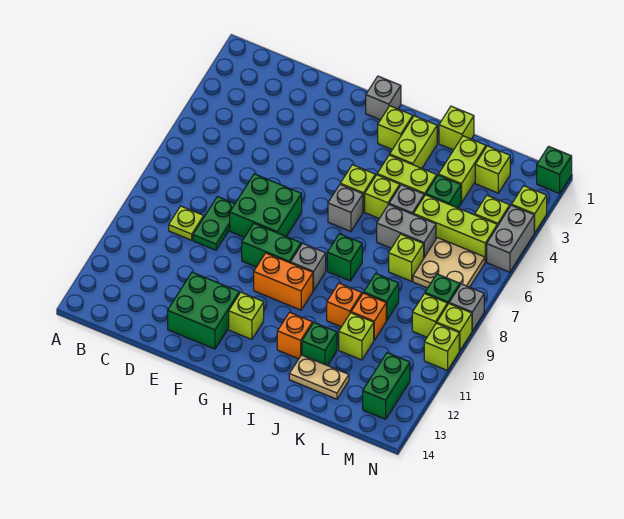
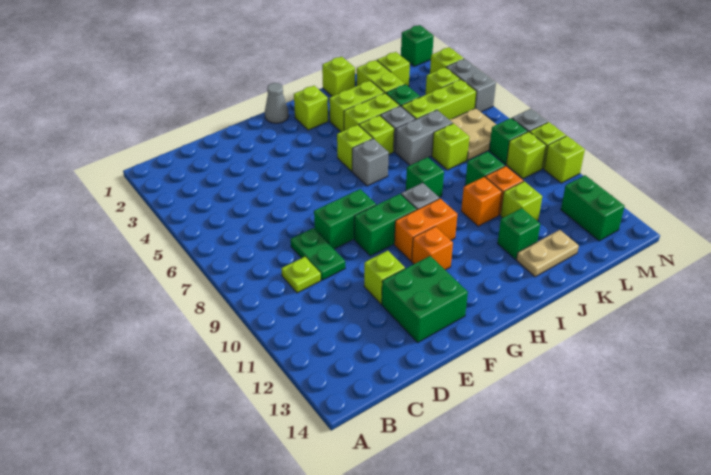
green 2x2 brick [230,174,302,237] -> green 1x2 brick [314,189,376,249]
grey 1x1 brick [366,76,401,120] -> grey 1x1 cone [265,83,289,123]
lime 1x1 brick [229,292,264,339] -> lime 1x1 brick moved to [364,251,405,304]
lime 1x2 brick [390,116,437,168] -> lime 1x2 brick turned to [329,81,384,132]
orange 1x1 brick [277,312,313,359] -> orange 1x1 brick moved to [412,226,453,270]

